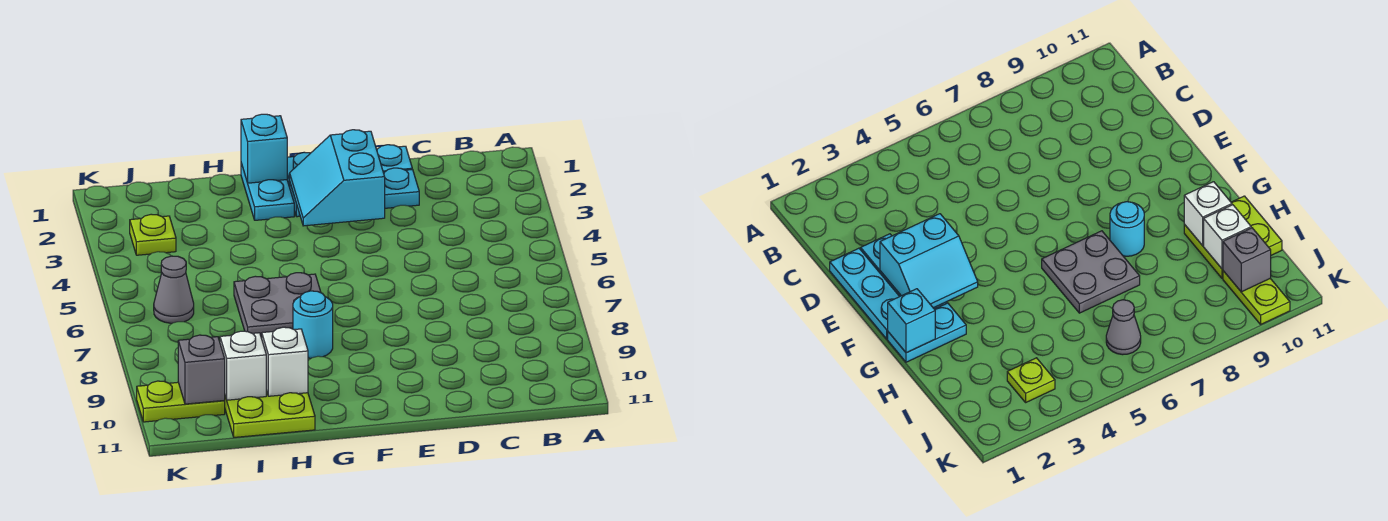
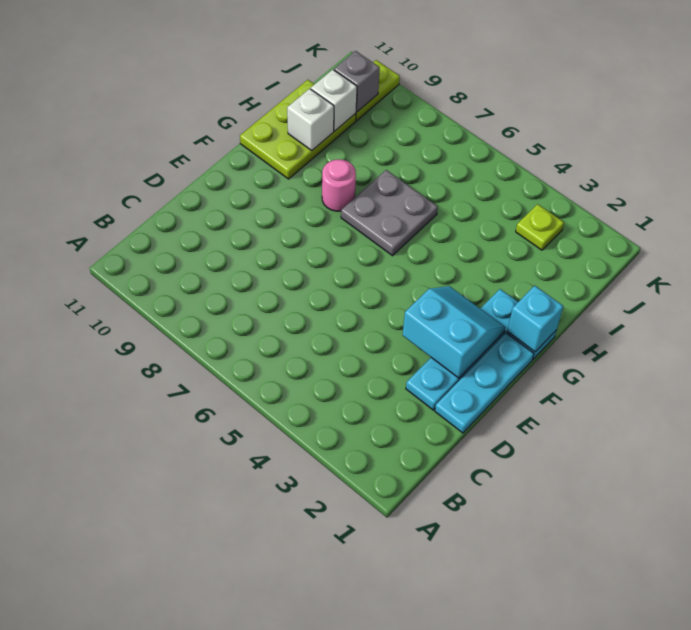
cyan 1x1 round brick [293,291,333,358] -> pink 1x1 round brick [322,160,356,211]
lime 2x2 plate [225,390,315,437] -> lime 2x3 plate [240,80,356,179]
grey 1x1 cone [154,256,194,323] -> none

